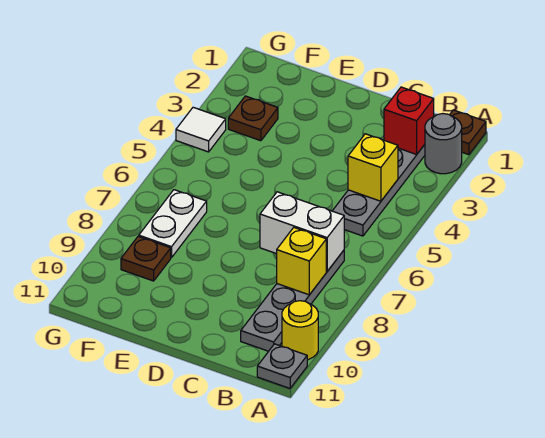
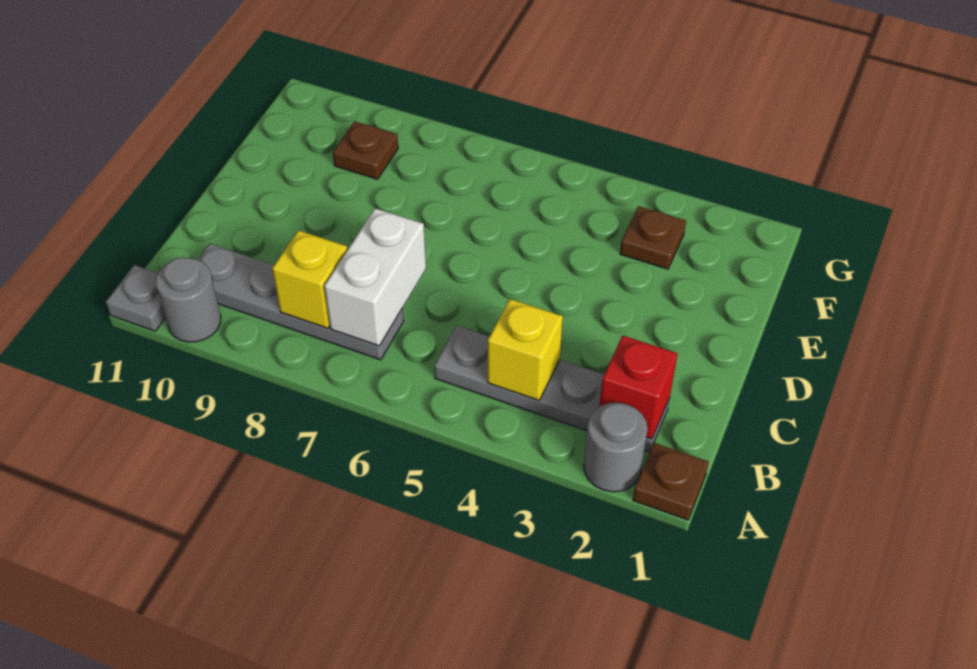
yellow 1x1 round brick [282,301,318,360] -> grey 1x1 round brick [155,257,221,342]
white 1x2 plate [139,190,207,258] -> none
white 1x1 tile [176,107,226,152] -> none

